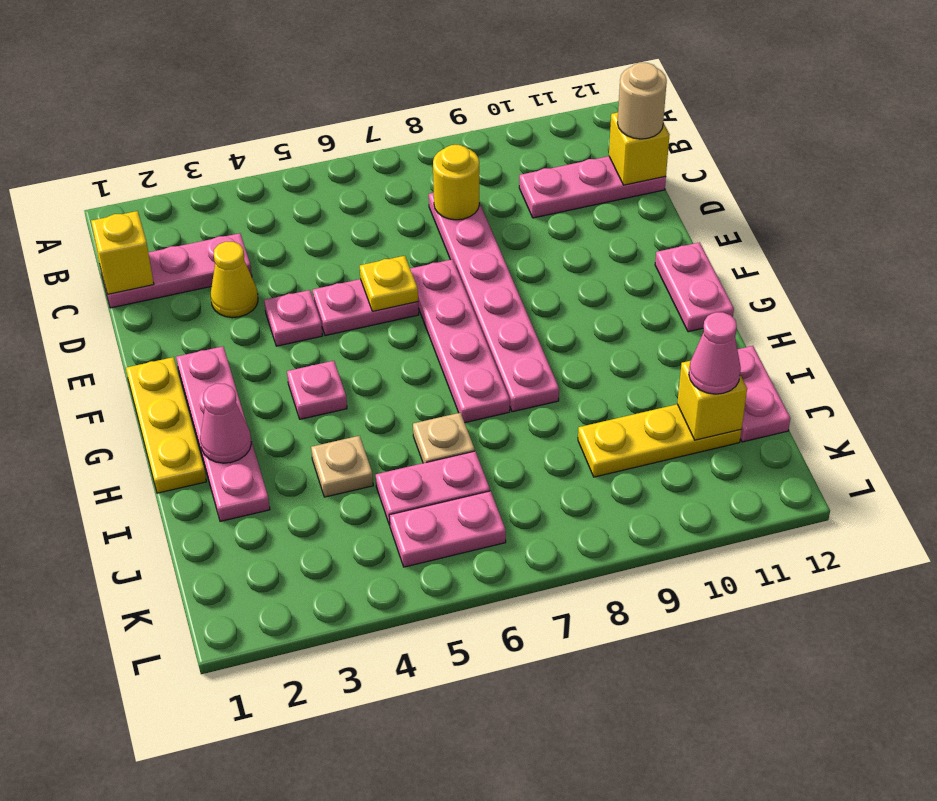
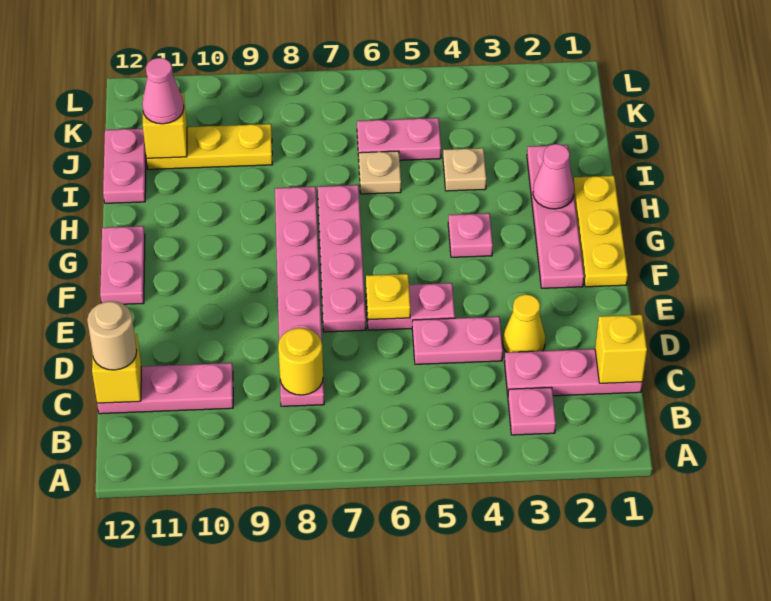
pink 1x1 plate [264,290,323,346] -> pink 1x1 plate moved to [508,387,556,435]
pink 1x2 plate [389,491,506,567] -> pink 1x2 plate moved to [412,317,503,364]

